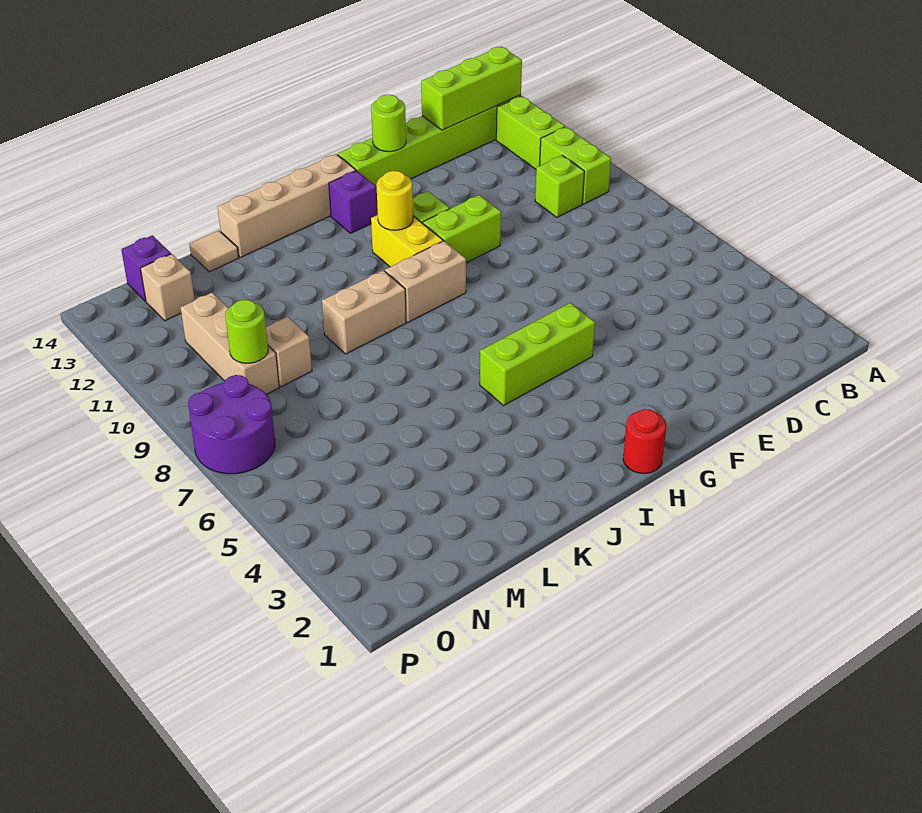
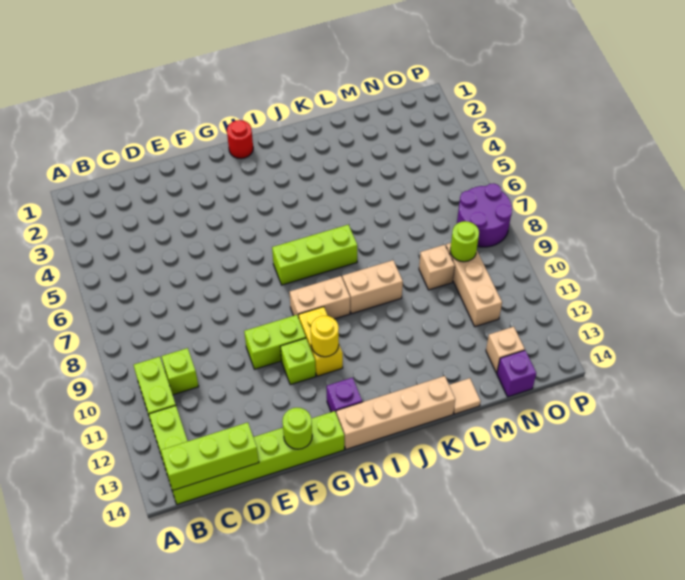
lime 1x3 brick [480,303,595,406] -> lime 1x3 brick moved to [272,225,357,285]

